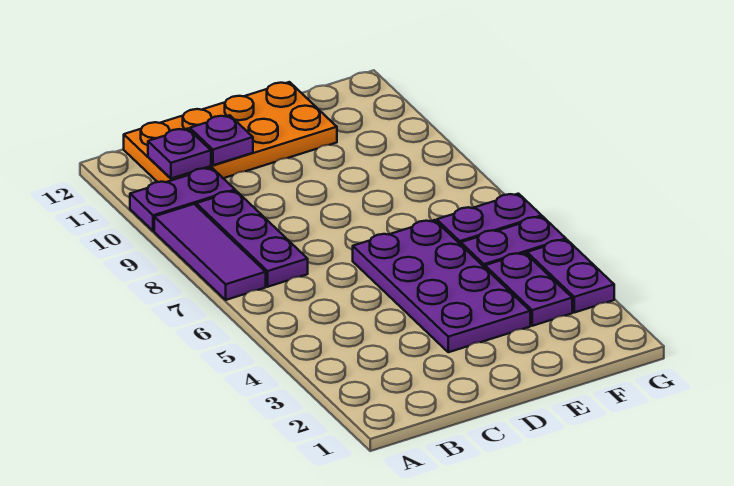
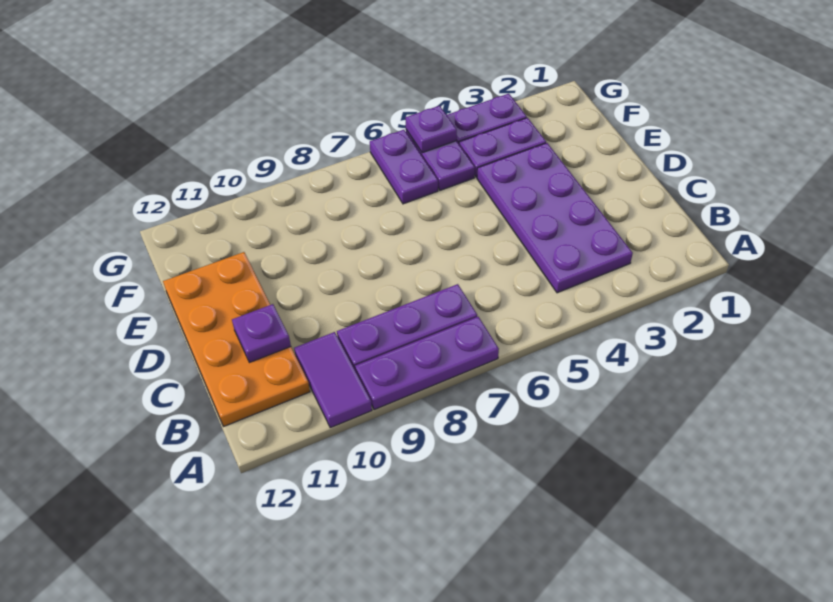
purple 1x3 tile [154,204,266,300] -> purple 1x3 plate [355,317,499,410]
purple 1x2 plate [130,168,235,231] -> purple 1x2 tile [294,332,372,428]
purple 1x1 plate [148,129,211,178] -> purple 1x1 plate moved to [405,106,457,153]
purple 2x4 plate [353,220,530,352] -> purple 2x4 plate turned to [477,143,633,293]

